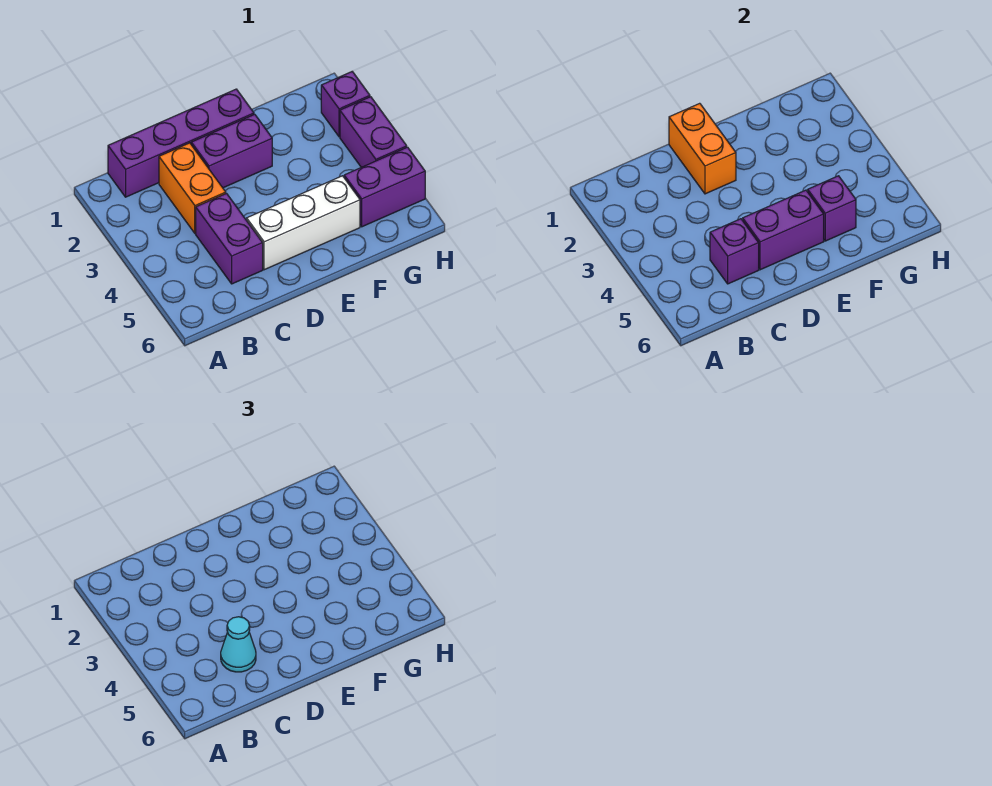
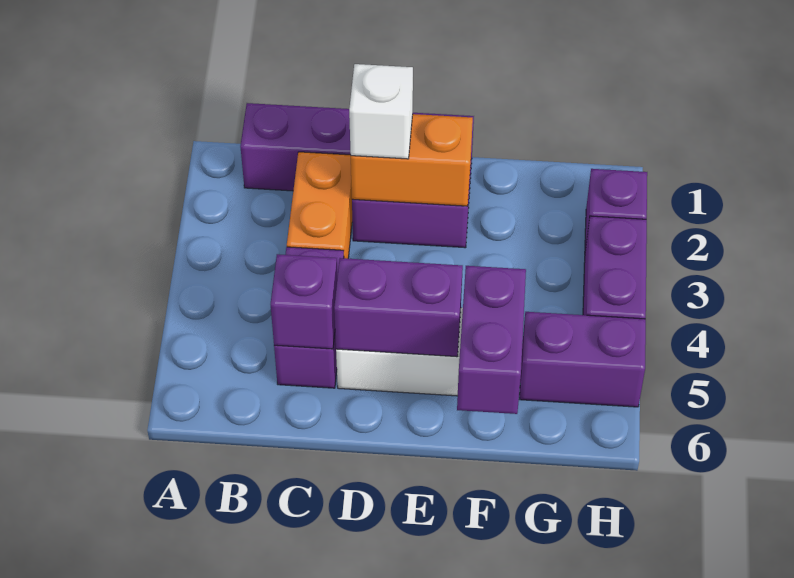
cyan 1x1 cone [221,617,256,672] -> none
orange 1x2 brick [669,103,736,194] -> orange 1x2 brick turned to [351,114,473,206]
none -> white 1x1 brick [349,64,413,159]
purple 1x1 brick [808,176,856,241] -> purple 1x2 brick [457,266,526,414]

